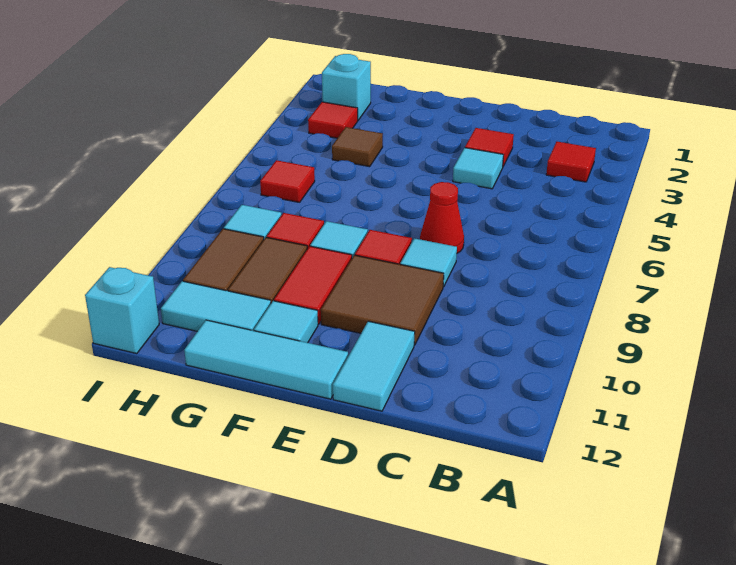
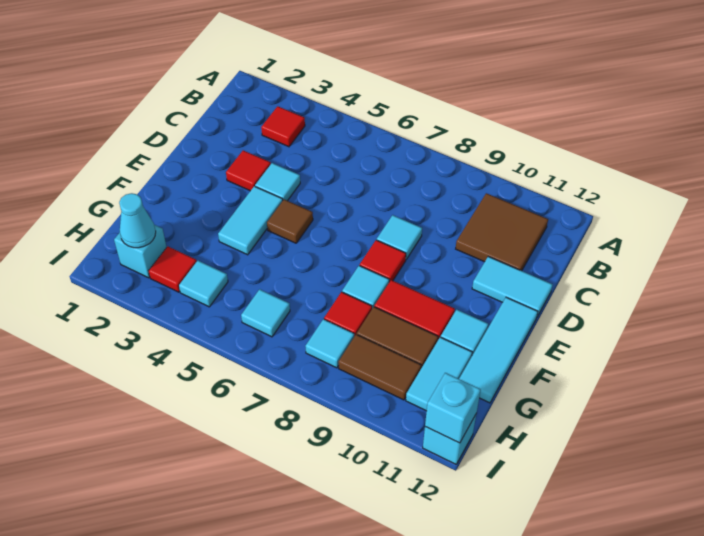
red 1x1 cone [420,182,464,253] -> none
brown 2x2 tile [321,255,444,345] -> brown 2x2 tile moved to [456,193,548,271]
none -> cyan 1x2 tile [218,186,283,255]
brown 1x1 tile [332,127,383,167] -> brown 1x1 tile moved to [267,199,313,243]
none -> cyan 1x1 cone [119,193,156,248]
none -> cyan 1x1 tile [179,261,228,307]
red 1x1 tile [260,160,315,202] -> cyan 1x1 tile [241,289,290,337]
none -> cyan 1x1 brick [425,373,481,443]

